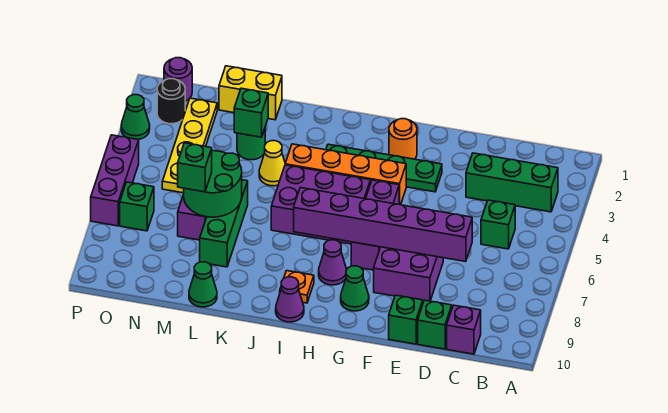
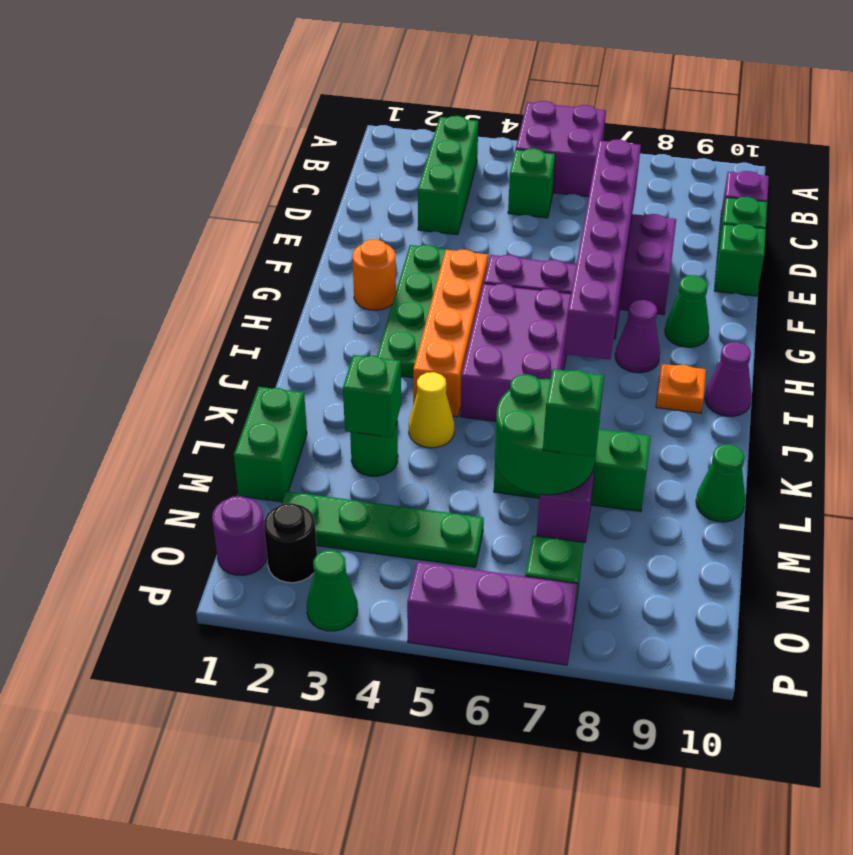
none -> purple 2x2 brick [516,101,606,197]
yellow 1x2 brick [219,66,282,120] -> green 1x2 brick [234,387,307,502]
yellow 1x4 plate [162,98,217,193] -> green 1x4 plate [281,491,484,567]

